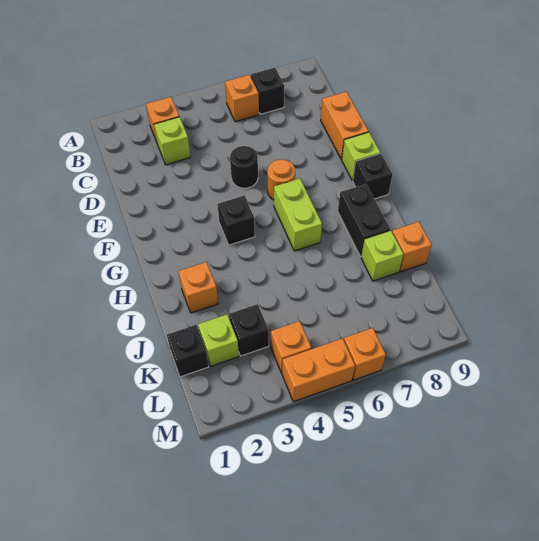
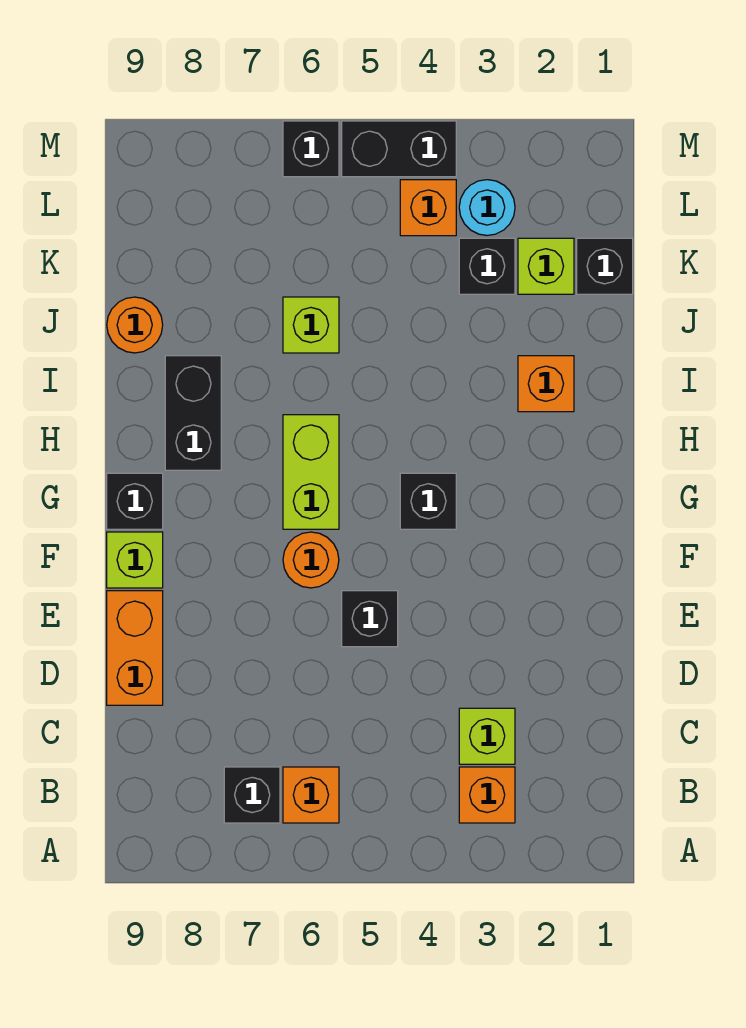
black 1x1 round brick [230,146,258,188] -> black 1x1 brick [342,591,398,647]
lime 1x1 brick [361,231,404,281] -> lime 1x1 brick moved to [283,297,339,353]
orange 1x1 brick [392,222,432,272] -> orange 1x1 round brick [107,297,163,353]
none -> cyan 1x1 round brick [459,180,515,235]
orange 1x2 brick [282,338,355,402] -> black 1x2 brick [342,121,456,177]
orange 1x1 brick [344,328,386,380] -> black 1x1 brick [283,121,339,177]

